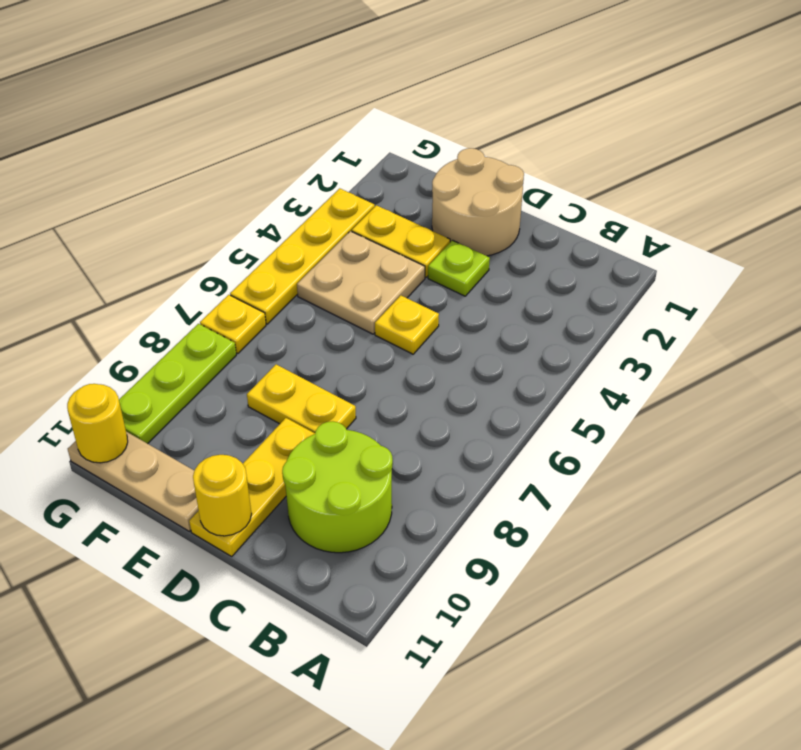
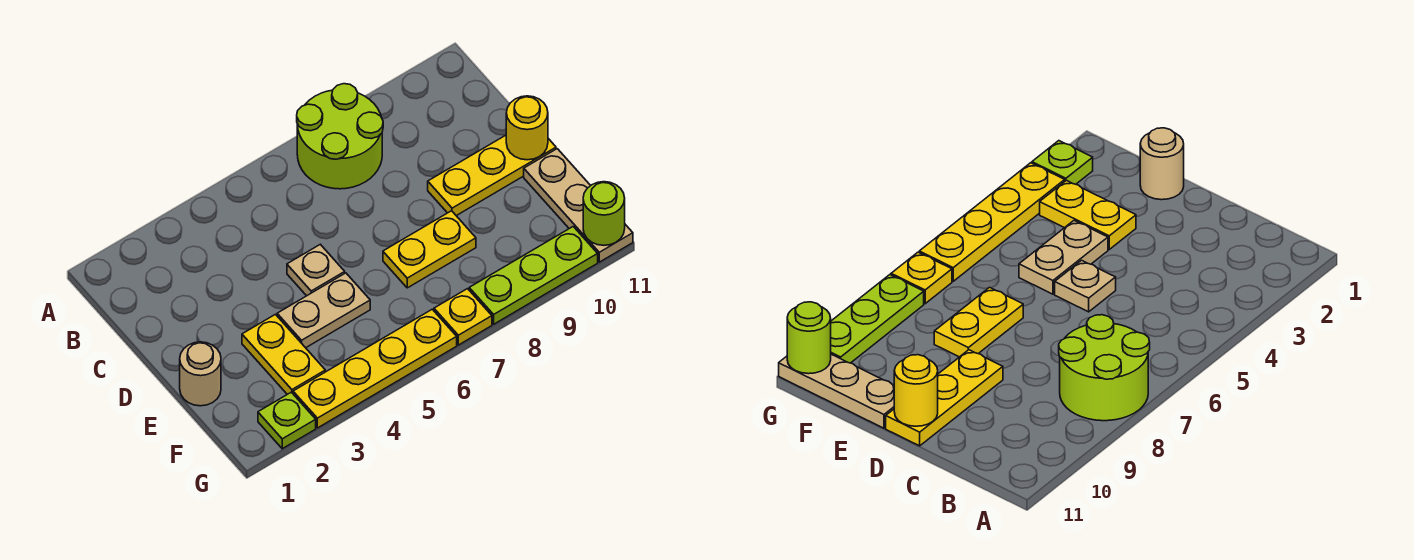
lime 2x2 round brick [282,421,393,553] -> lime 2x2 round brick moved to [297,84,383,189]
tan 2x2 round brick [432,148,524,256] -> tan 1x1 round brick [180,342,221,406]
lime 1x1 plate [428,240,490,296] -> lime 1x1 plate moved to [258,392,316,449]
yellow 1x1 plate [375,295,439,354] -> tan 1x1 plate [287,244,345,296]
yellow 1x2 plate [247,364,356,433] -> yellow 1x2 plate turned to [383,211,476,288]
tan 2x2 plate [297,231,425,334] -> tan 1x2 plate [277,273,370,348]
yellow 1x1 round brick [67,384,128,463] -> lime 1x1 round brick [583,182,625,245]

